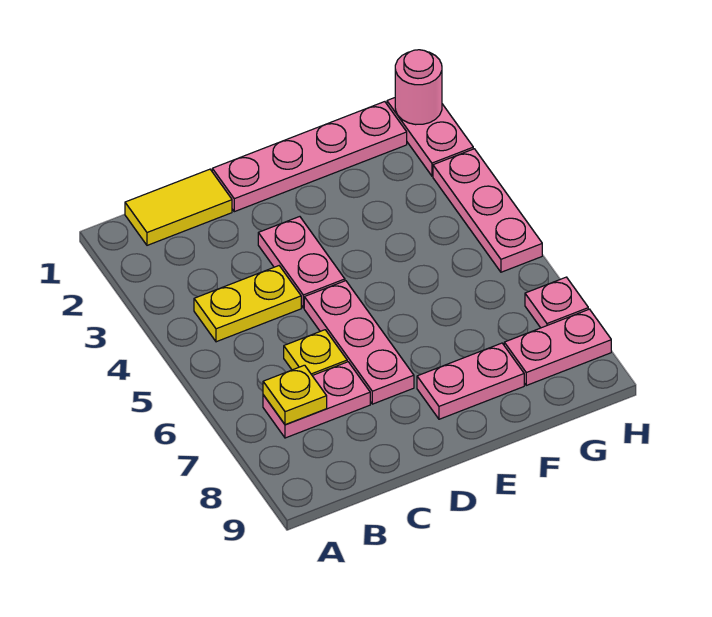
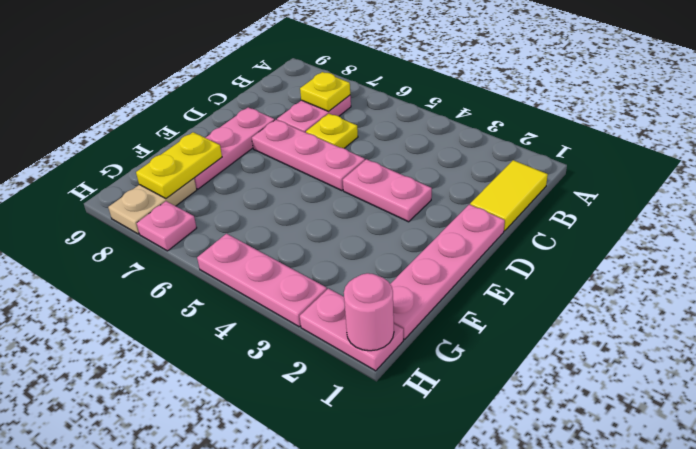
yellow 1x2 plate [194,266,301,342] -> yellow 1x2 plate moved to [136,132,222,199]
pink 1x2 plate [417,343,524,419] -> pink 1x3 plate [194,107,275,189]
pink 1x2 plate [504,309,611,385] -> tan 1x2 plate [108,178,197,234]

